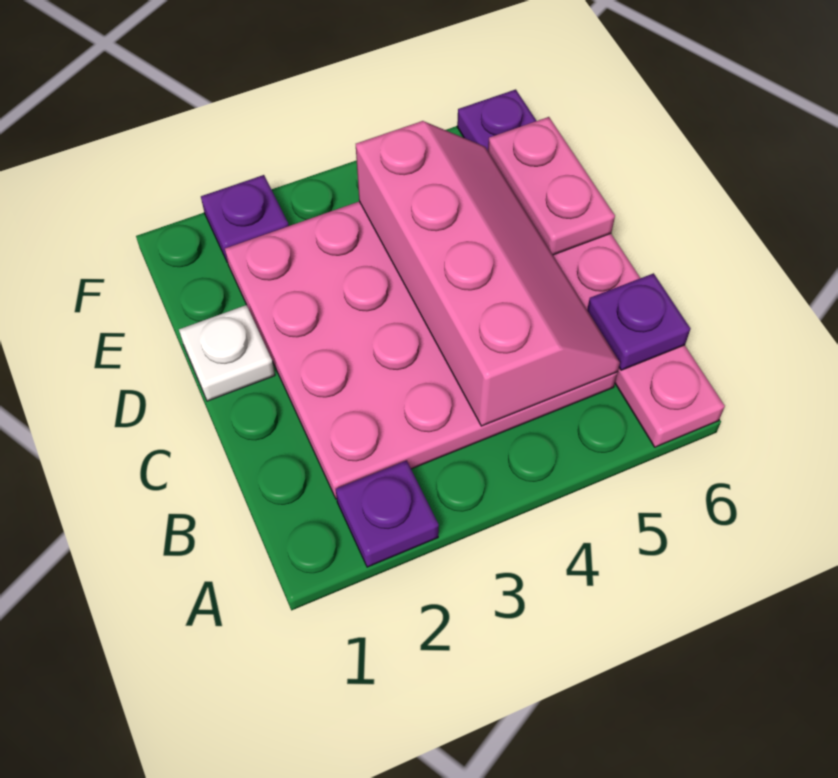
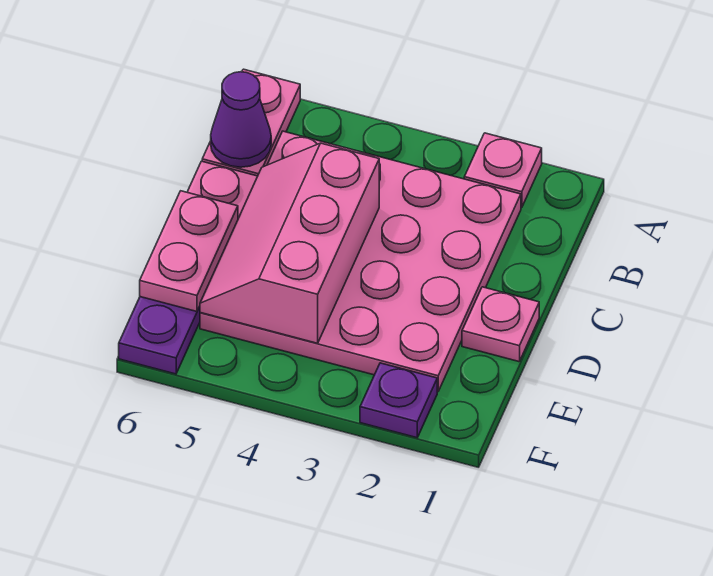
purple 1x1 plate [336,461,439,567] -> pink 1x1 plate [464,133,542,208]
pink 2x4 slope [356,121,620,426] -> pink 2x3 slope [200,143,379,343]
purple 1x1 plate [587,273,690,370] -> purple 1x1 cone [211,72,271,167]
white 1x1 plate [179,305,275,401] -> pink 1x1 plate [462,287,539,362]

